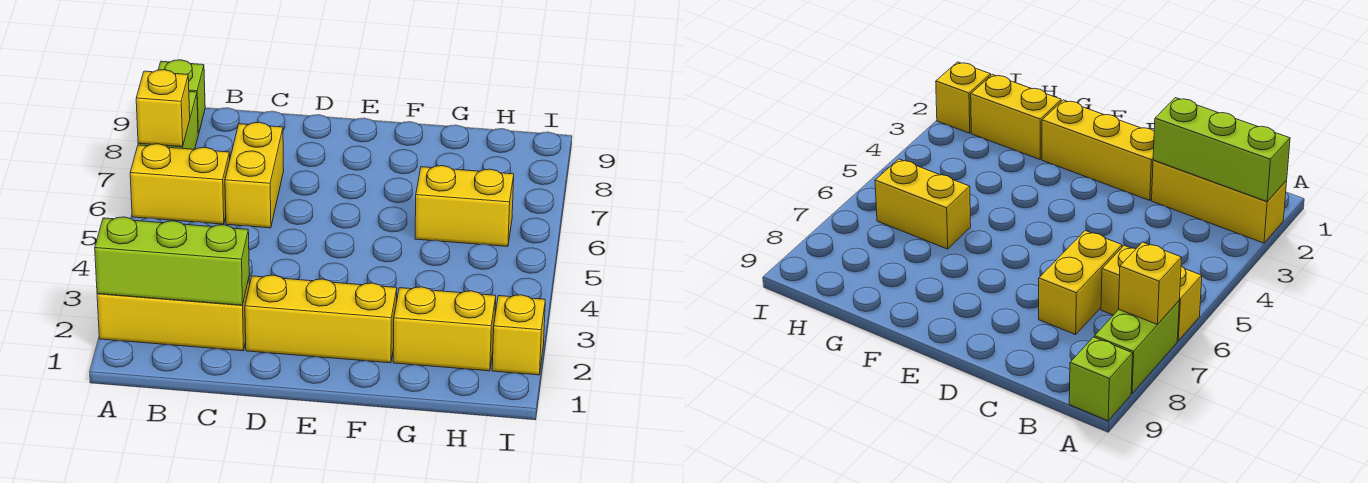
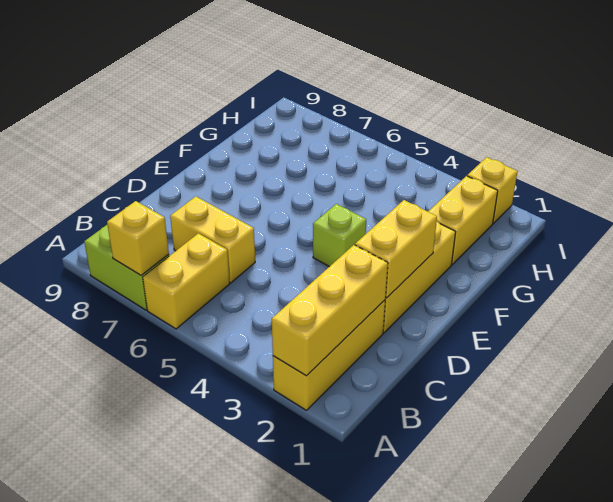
lime 1x3 brick [95,217,249,305] -> yellow 1x3 brick [272,245,388,376]
lime 1x1 brick [158,60,205,134] -> lime 1x1 brick moved to [313,204,366,267]
yellow 1x2 brick [415,166,514,247] -> yellow 1x2 brick moved to [355,200,437,298]

